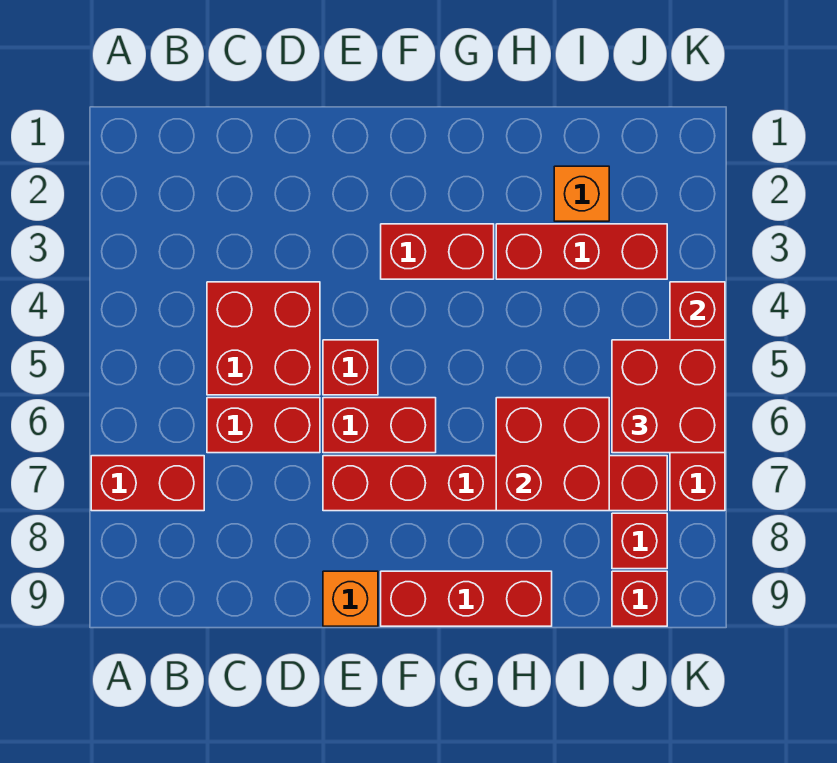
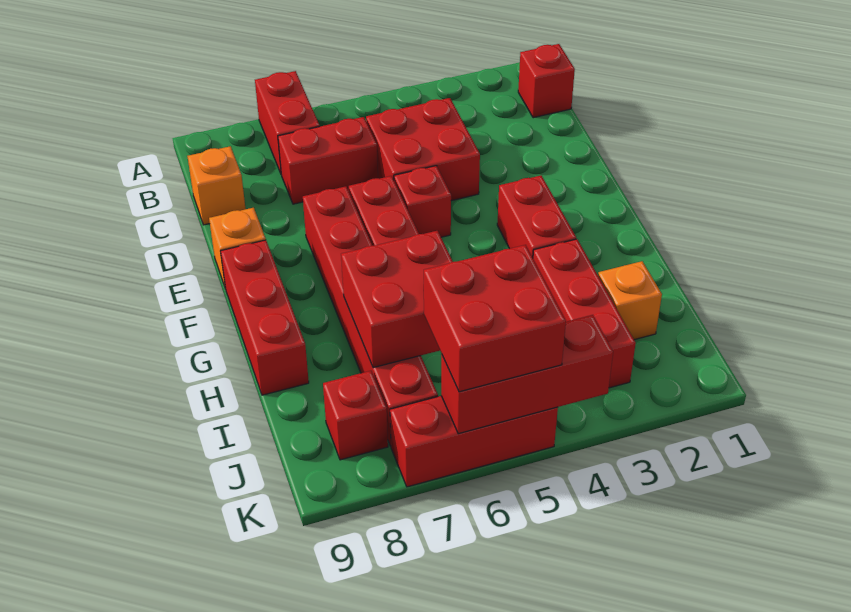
red 1x2 brick [207,398,320,453] -> red 1x2 brick turned to [278,117,378,204]
none -> orange 1x1 brick [187,146,246,225]
red 1x1 brick [612,571,667,626] -> red 1x1 brick moved to [518,44,575,118]

